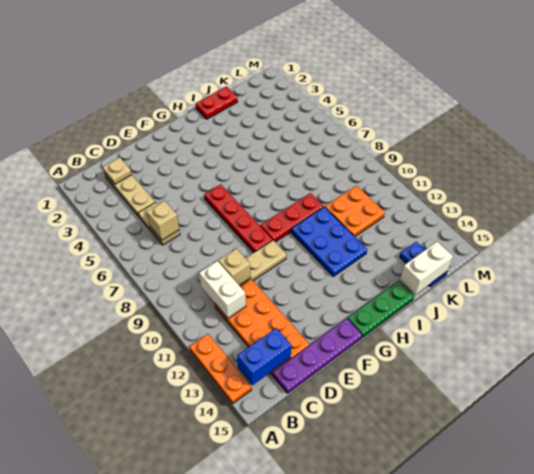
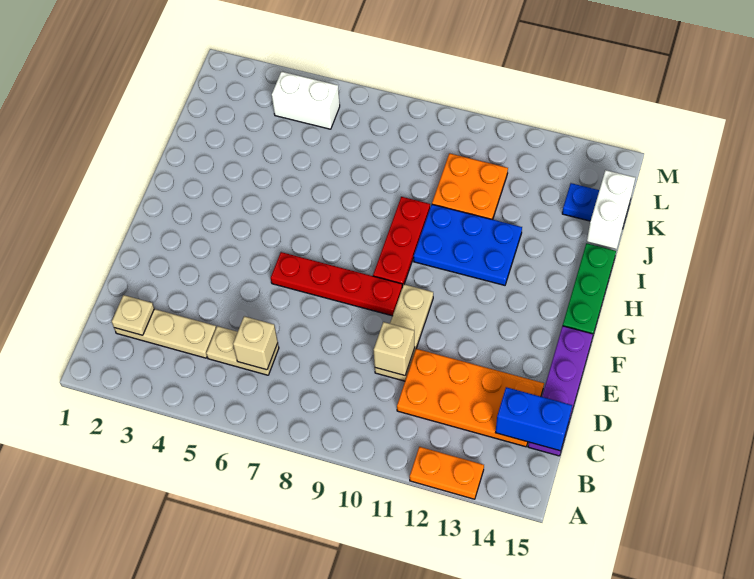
orange 1x3 plate [189,334,252,404] -> orange 1x2 plate [410,447,484,499]
blue 1x2 brick [237,328,291,385] -> blue 1x2 brick turned to [495,387,572,451]
white 1x2 brick [199,261,246,318] -> white 1x2 brick moved to [272,72,340,129]
red 1x2 plate [196,86,238,119] -> none

